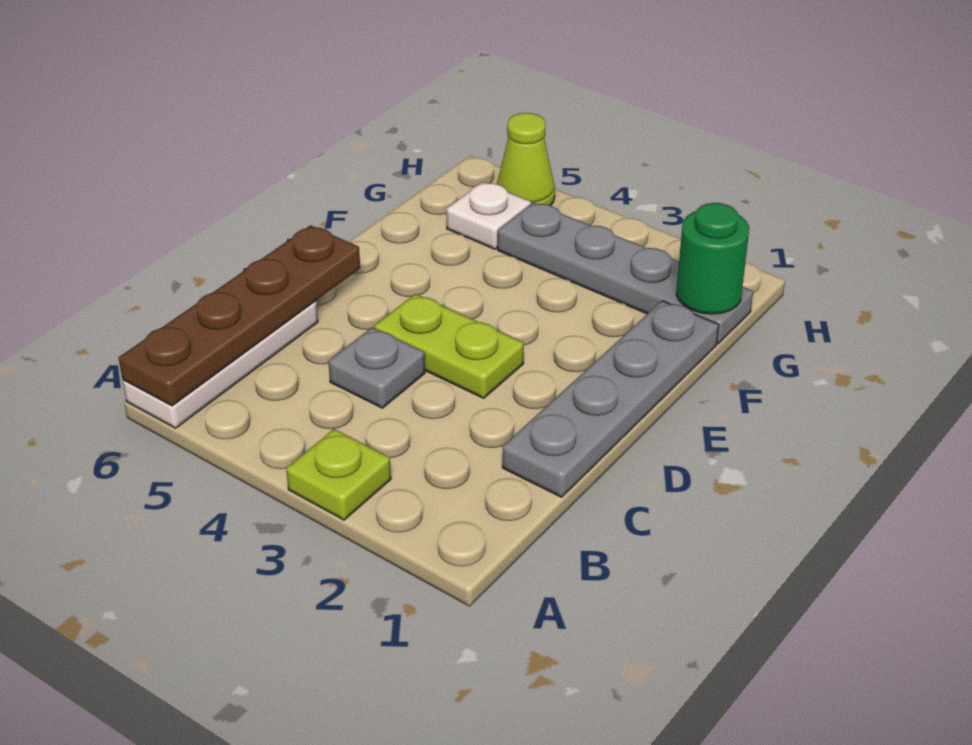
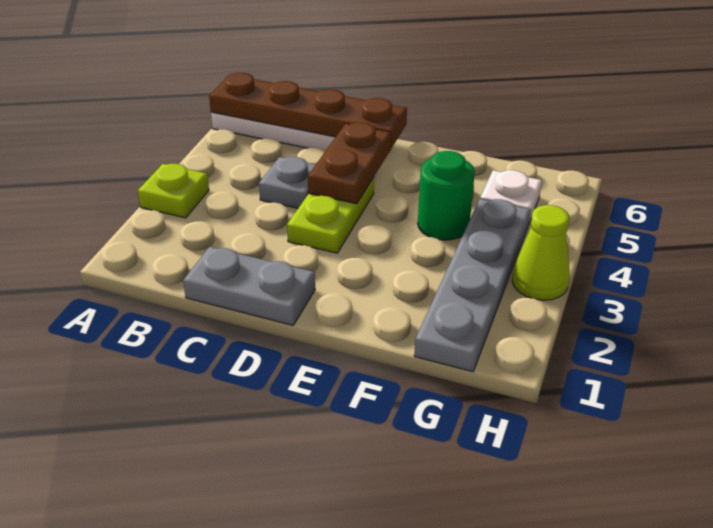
grey 1x4 plate [502,301,719,497] -> grey 1x2 plate [183,247,315,325]
none -> brown 1x2 plate [308,122,391,204]
green 1x1 round brick [676,203,749,314] -> green 1x1 round brick moved to [418,151,475,240]
lime 1x1 cone [497,113,555,206] -> lime 1x1 cone moved to [512,205,570,300]

